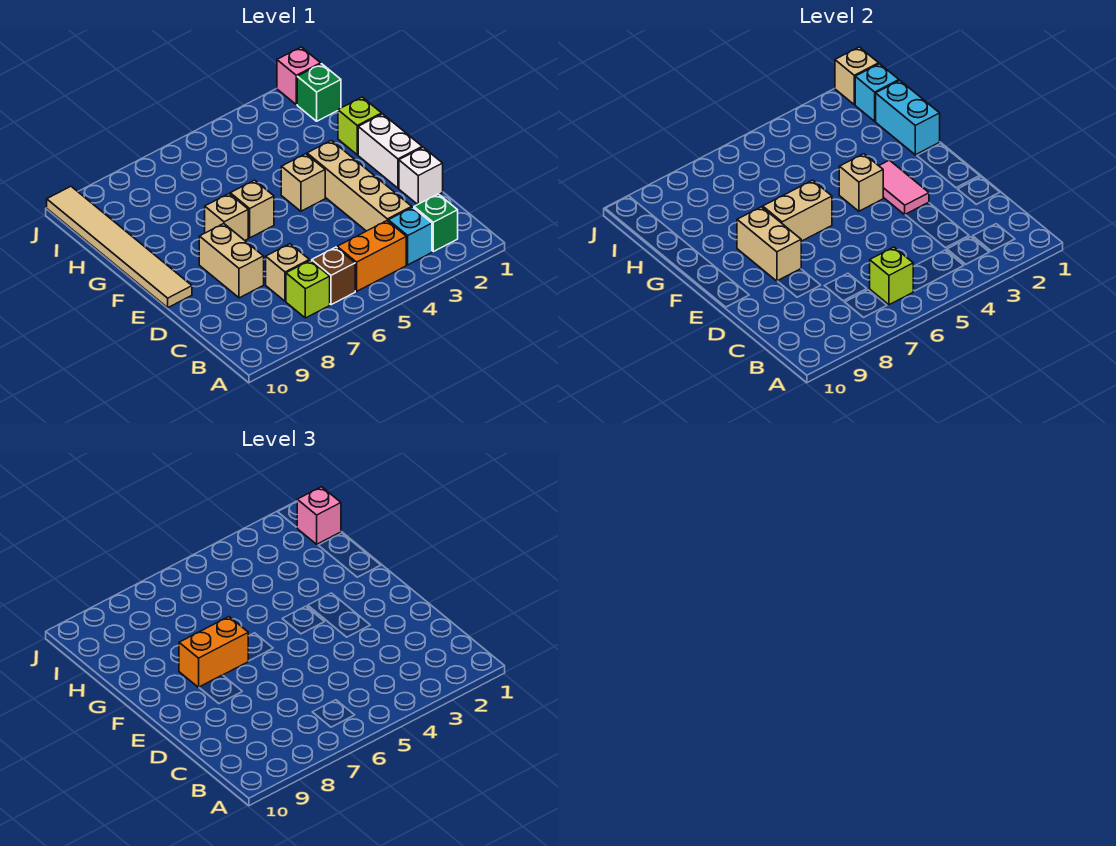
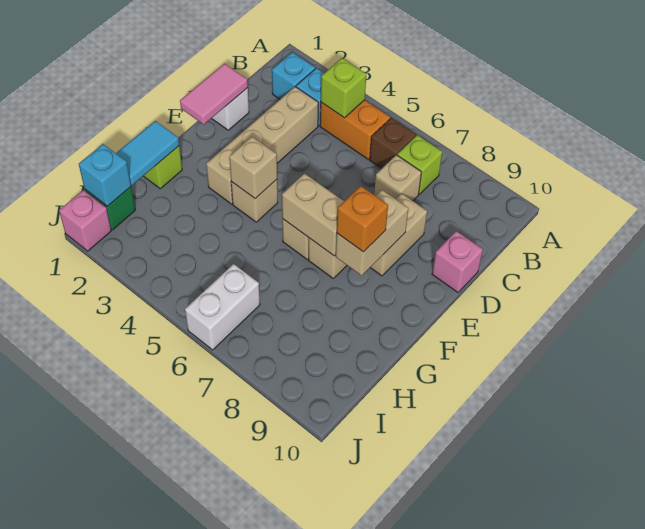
green 1x1 brick [414,194,458,252] -> cyan 1x1 brick [272,52,315,99]
lime 1x1 brick [870,247,914,305] -> lime 1x1 brick moved to [321,58,366,118]
white 1x2 brick [358,114,422,188] -> white 1x2 brick moved to [185,264,260,350]
pink 1x2 tile [879,160,929,215] -> pink 1x2 tile moved to [180,64,248,124]
tan 1x6 tile [47,186,192,307] -> none
orange 1x2 brick [179,617,248,687] -> orange 1x1 brick [337,186,388,252]
cyan 1x2 brick [876,81,940,155] -> cyan 1x2 tile [116,121,179,185]
pink 1x1 brick [297,487,341,544] -> pink 1x1 brick moved to [432,231,483,292]
tan 1x1 brick [835,47,879,105] -> none

